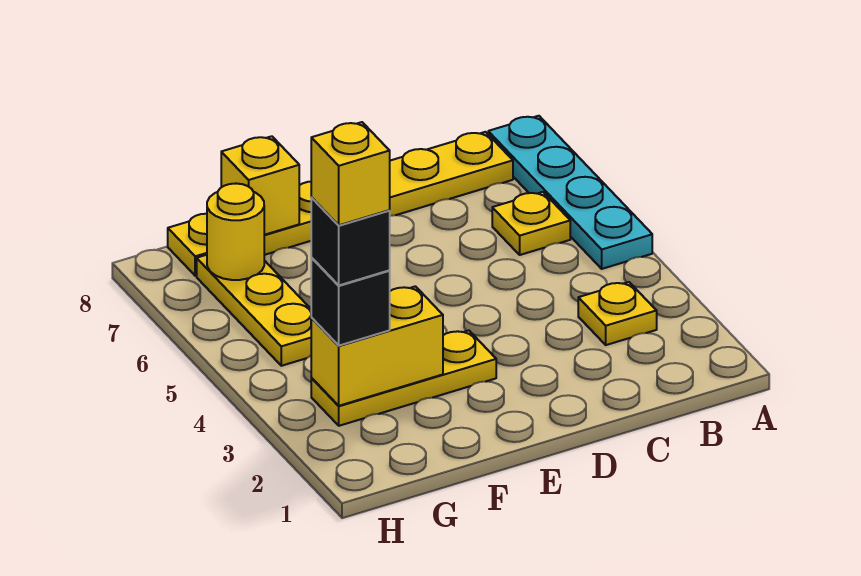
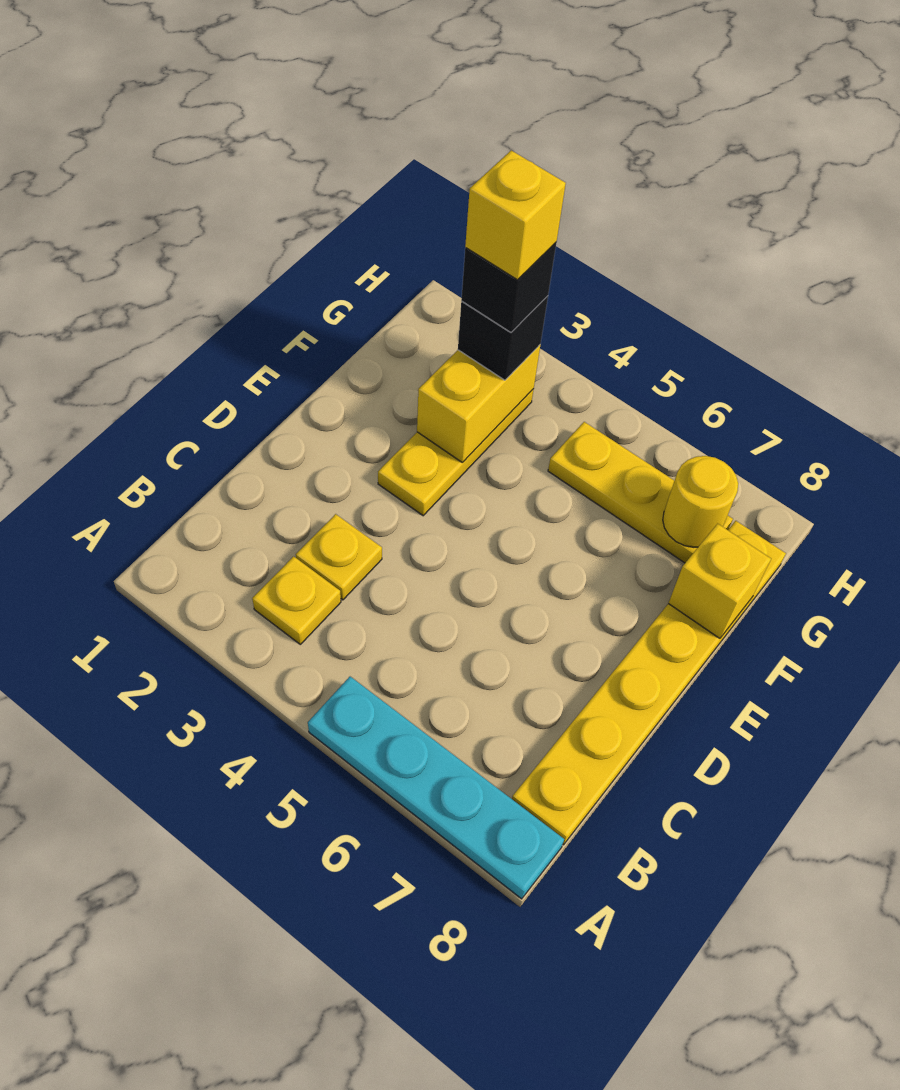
yellow 1x1 plate [492,192,570,255] -> yellow 1x1 plate moved to [296,514,382,600]

